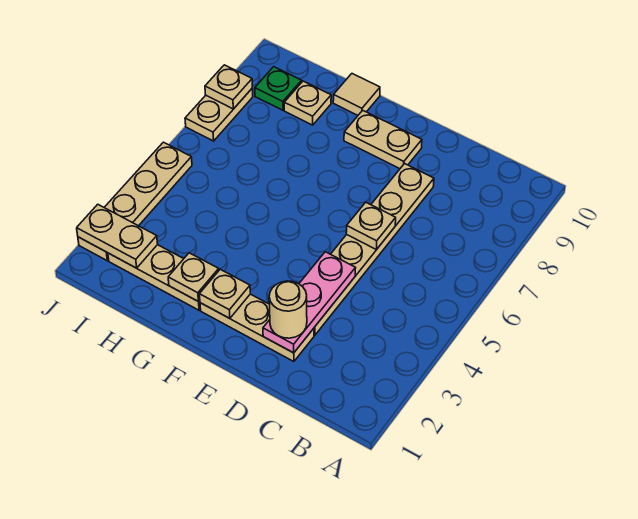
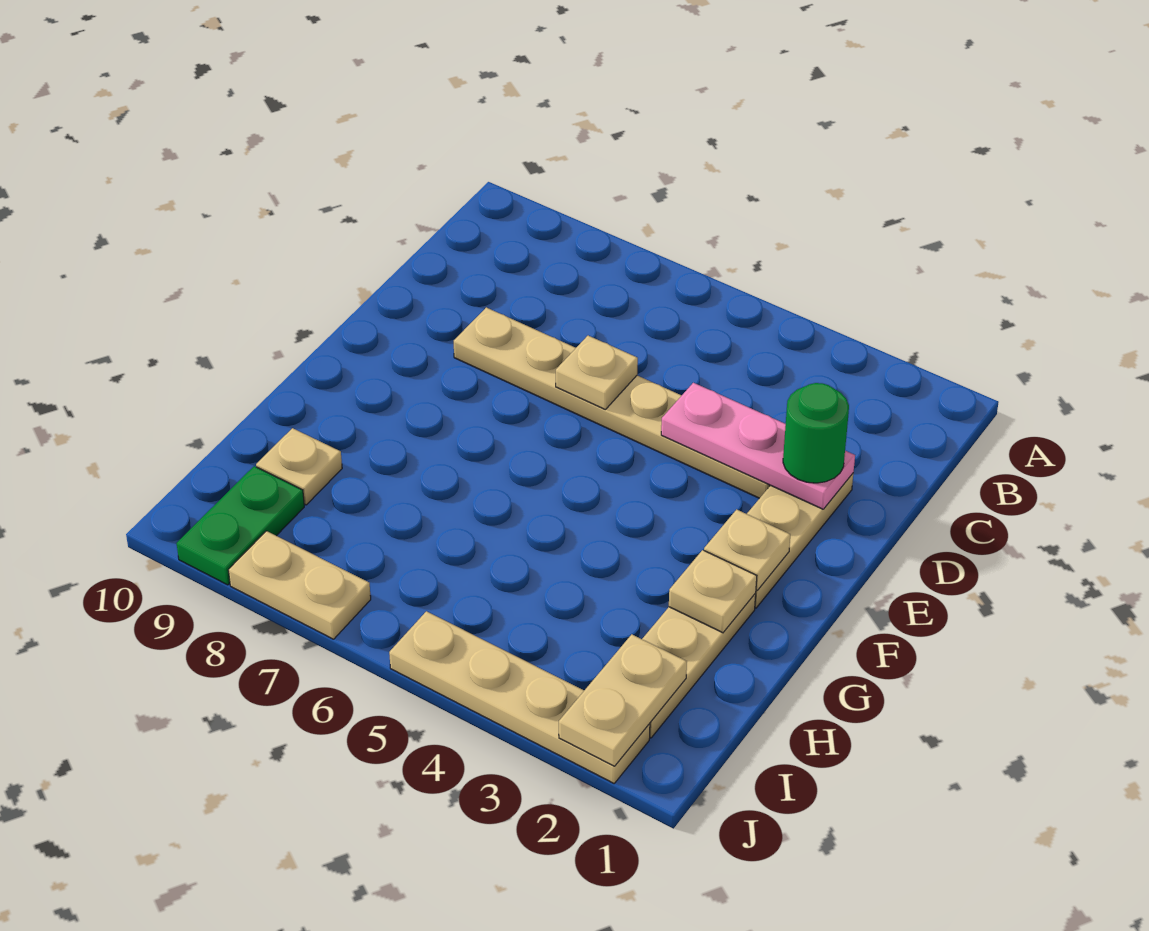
tan 1x1 round brick [269,281,307,338] -> green 1x1 round brick [783,383,849,483]
tan 1x2 plate [344,110,422,169] -> none
tan 1x1 tile [333,74,380,115] -> none
green 1x1 plate [255,67,302,110] -> green 1x2 plate [177,466,304,585]
tan 1x1 plate [205,65,252,109] -> none

